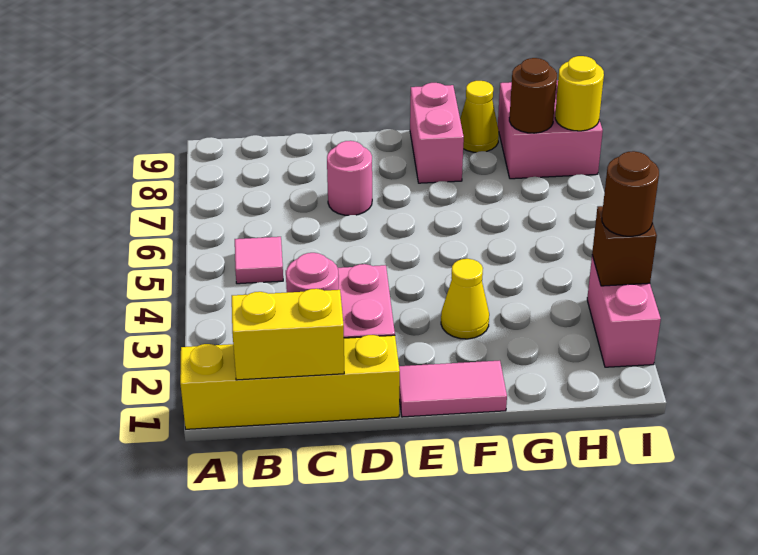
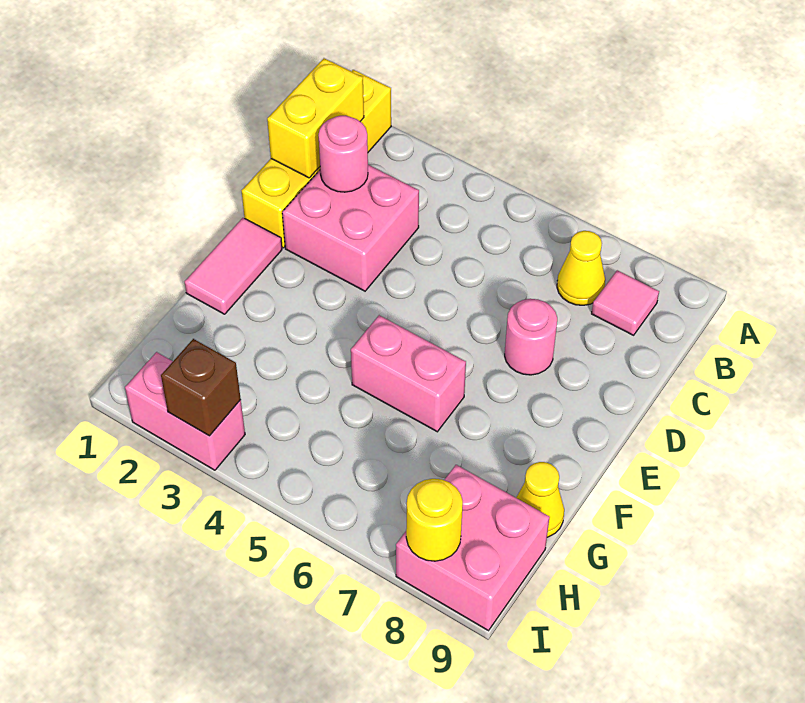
pink 1x1 tile [235,237,283,284] -> pink 1x1 tile moved to [592,270,659,335]
yellow 1x1 cone [441,259,489,339] -> yellow 1x1 cone moved to [557,231,605,305]
pink 1x2 brick [410,83,464,183] -> pink 1x2 brick moved to [351,315,466,432]
brown 1x1 round brick [509,58,557,133] -> none
brown 1x1 round brick [602,151,659,236] -> none

